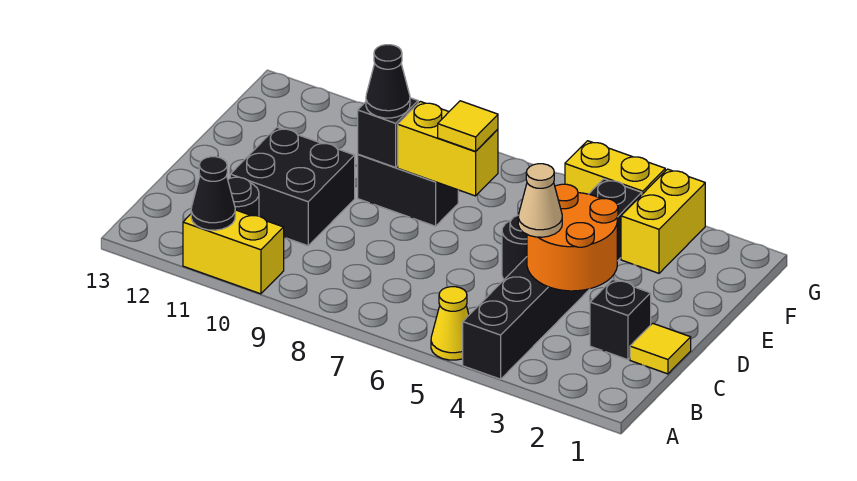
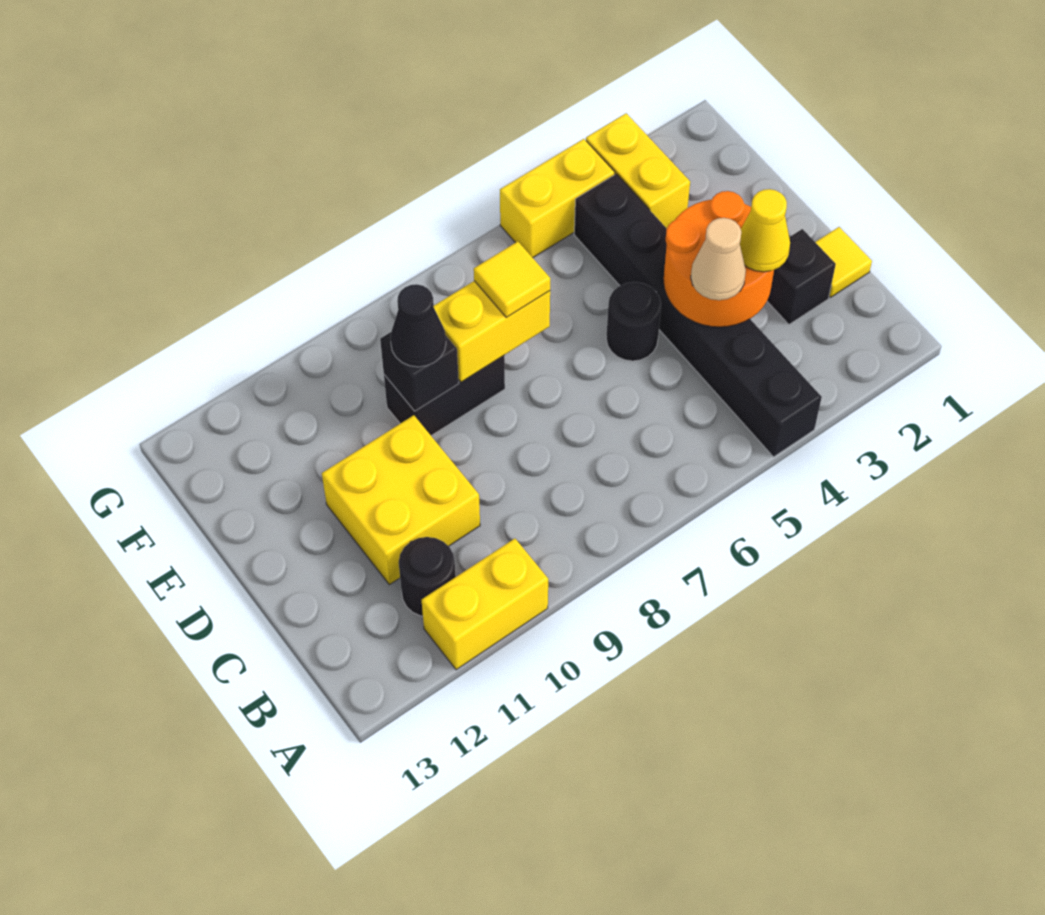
yellow 1x1 cone [431,287,469,360] -> yellow 1x1 cone moved to [740,189,790,272]
black 1x1 cone [191,157,235,230] -> none
black 2x2 brick [230,127,355,246] -> yellow 2x2 brick [322,415,480,585]

